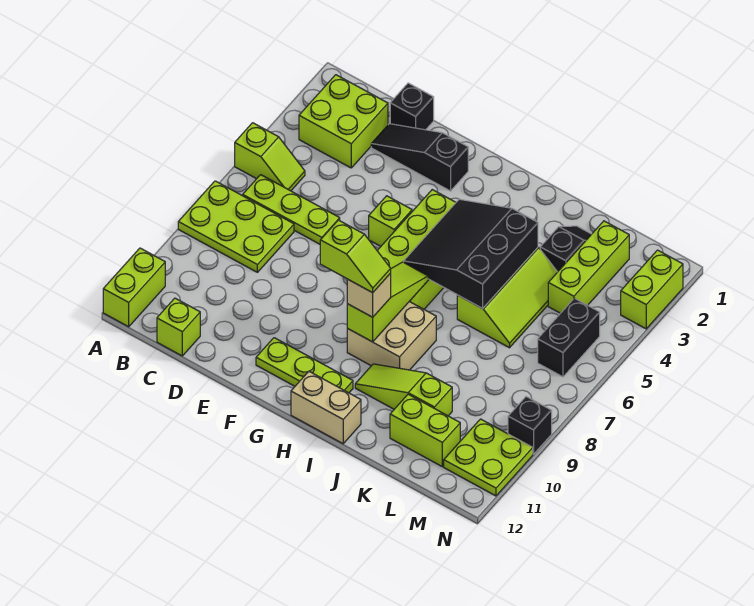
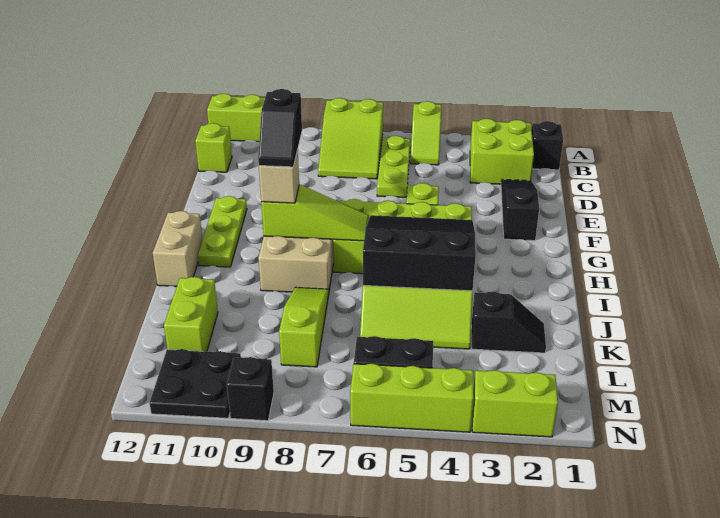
lime 2x3 plate [178,181,294,272] -> lime 2x3 slope [318,98,383,179]
black 1x1 brick [390,83,434,130] -> black 1x1 brick moved to [532,121,563,170]
lime 1x2 slope [320,220,391,293] -> black 1x2 slope [258,89,302,167]
lime 1x3 slope [355,364,452,416] -> lime 1x3 slope moved to [279,287,329,367]
lime 1x3 brick [548,221,629,313] -> lime 1x3 brick moved to [350,364,474,432]
lime 2x2 plate [444,419,533,496] -> black 2x2 plate [149,349,241,418]

